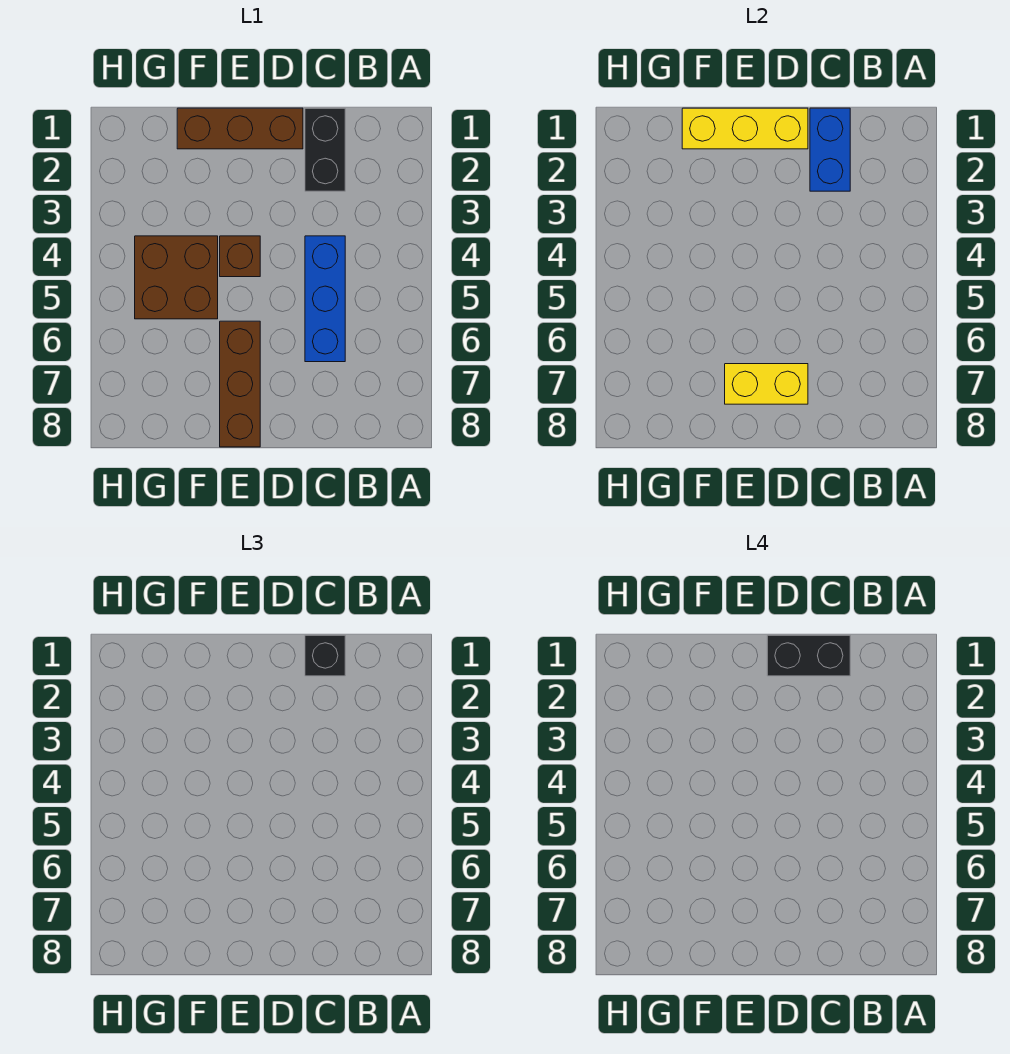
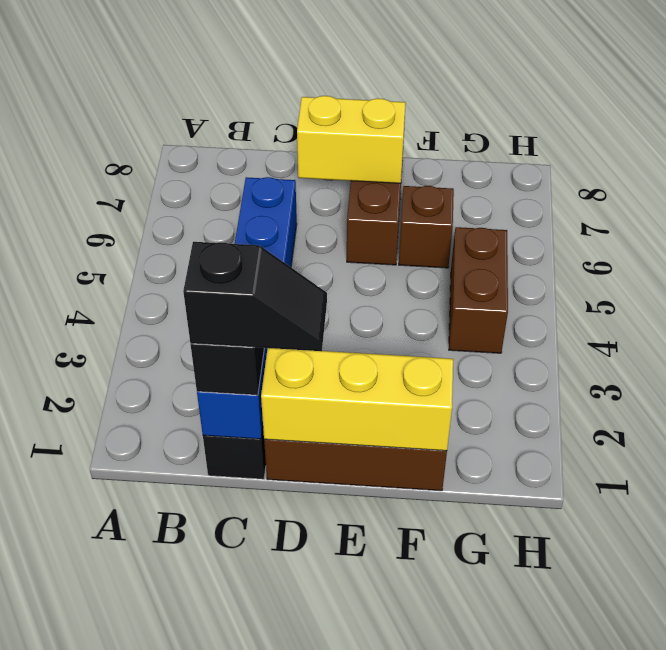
black 1x2 brick [767,635,850,676] -> black 1x2 slope [183,242,327,351]
brown 1x1 brick [220,236,260,277] -> brown 1x1 brick moved to [399,186,454,268]
brown 2x2 brick [135,236,218,319] -> brown 1x2 brick [449,227,508,353]

